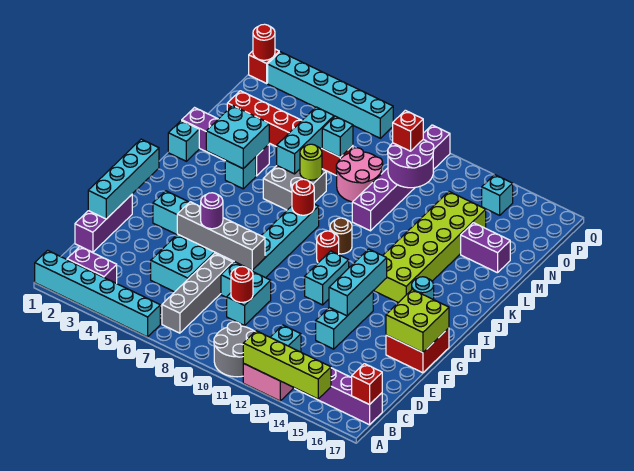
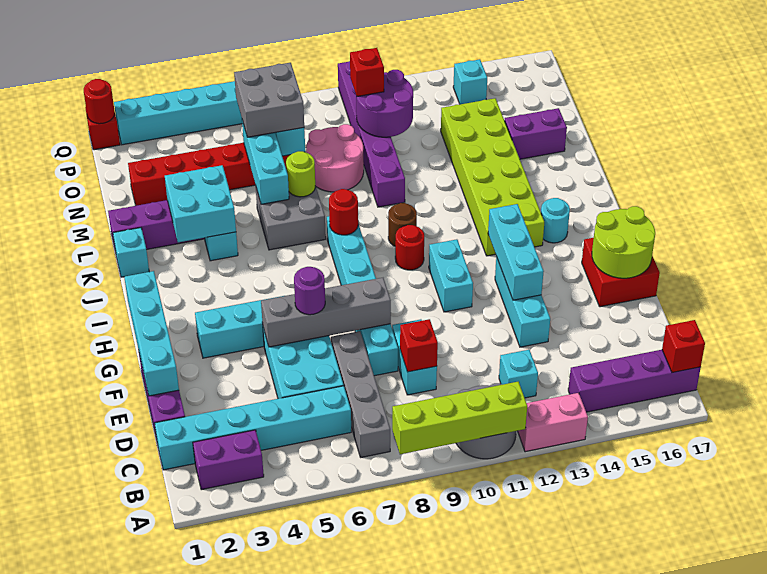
cyan 1x6 brick [35,250,160,337] -> cyan 1x6 brick moved to [155,386,351,470]
lime 1x4 brick [243,331,331,399] -> lime 1x4 brick moved to [392,382,527,454]
red 1x1 round brick [231,266,253,302] -> red 1x1 brick [400,319,438,372]
lime 2x2 brick [386,290,449,353] -> lime 2x2 round brick [592,206,655,278]
none -> grey 2x2 brick [234,63,304,137]

